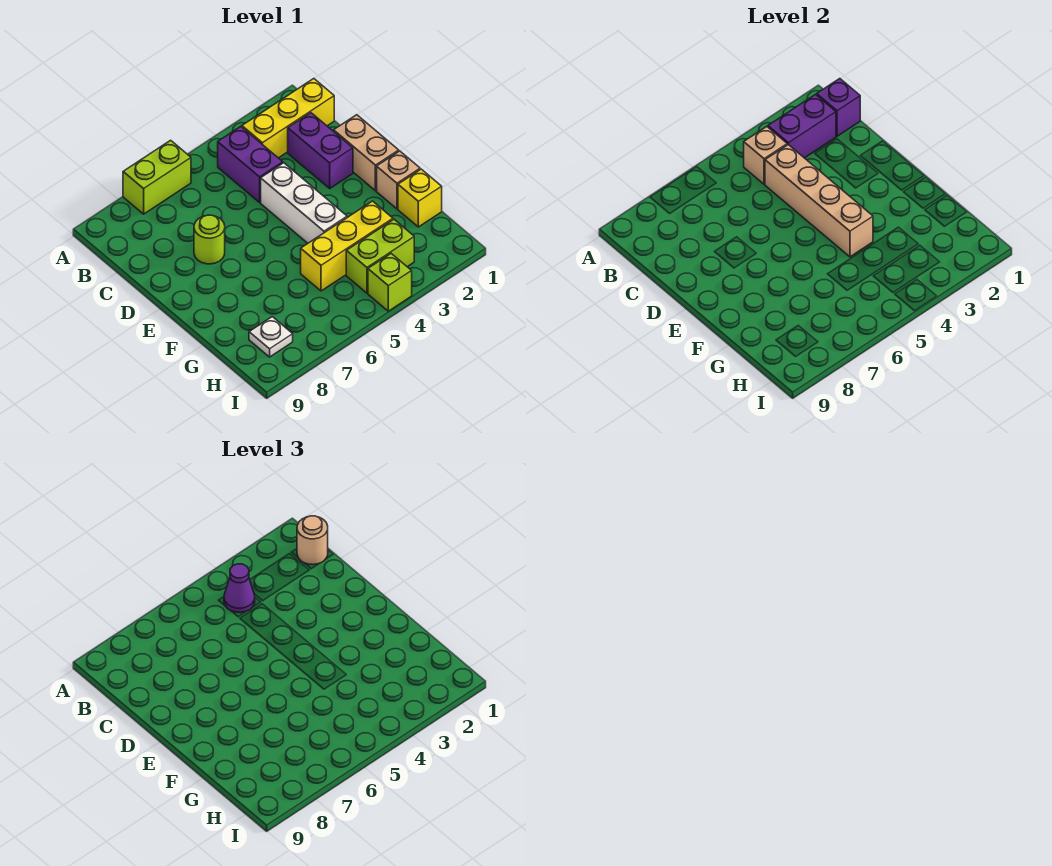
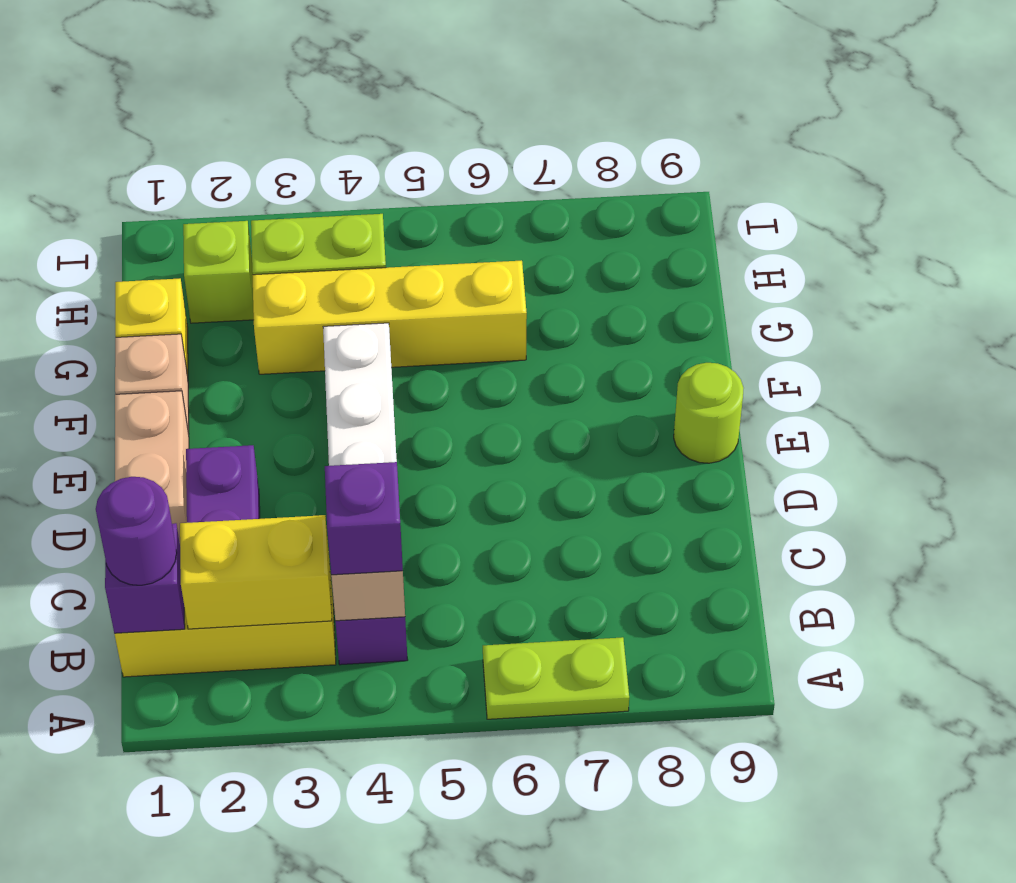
lime 1x2 brick [123,140,191,214] -> lime 1x2 plate [483,637,629,719]
tan 1x1 round brick [297,516,328,565] -> purple 1x1 round brick [96,477,177,585]
purple 1x2 brick [768,95,836,158] -> yellow 1x2 brick [180,515,332,629]
purple 1x1 cone [224,564,255,613] -> purple 1x1 brick [325,462,403,575]
tan 1x4 brick [765,145,873,257] -> none
lime 1x1 round brick [194,215,225,264] -> lime 1x1 round brick moved to [674,363,744,463]
yellow 1x3 brick [301,201,393,291] -> yellow 1x4 brick [253,261,527,374]
white 1x1 plate [249,317,293,357] -> none
lime 1x1 brick [368,254,412,311] -> lime 1x1 brick moved to [183,221,254,323]

